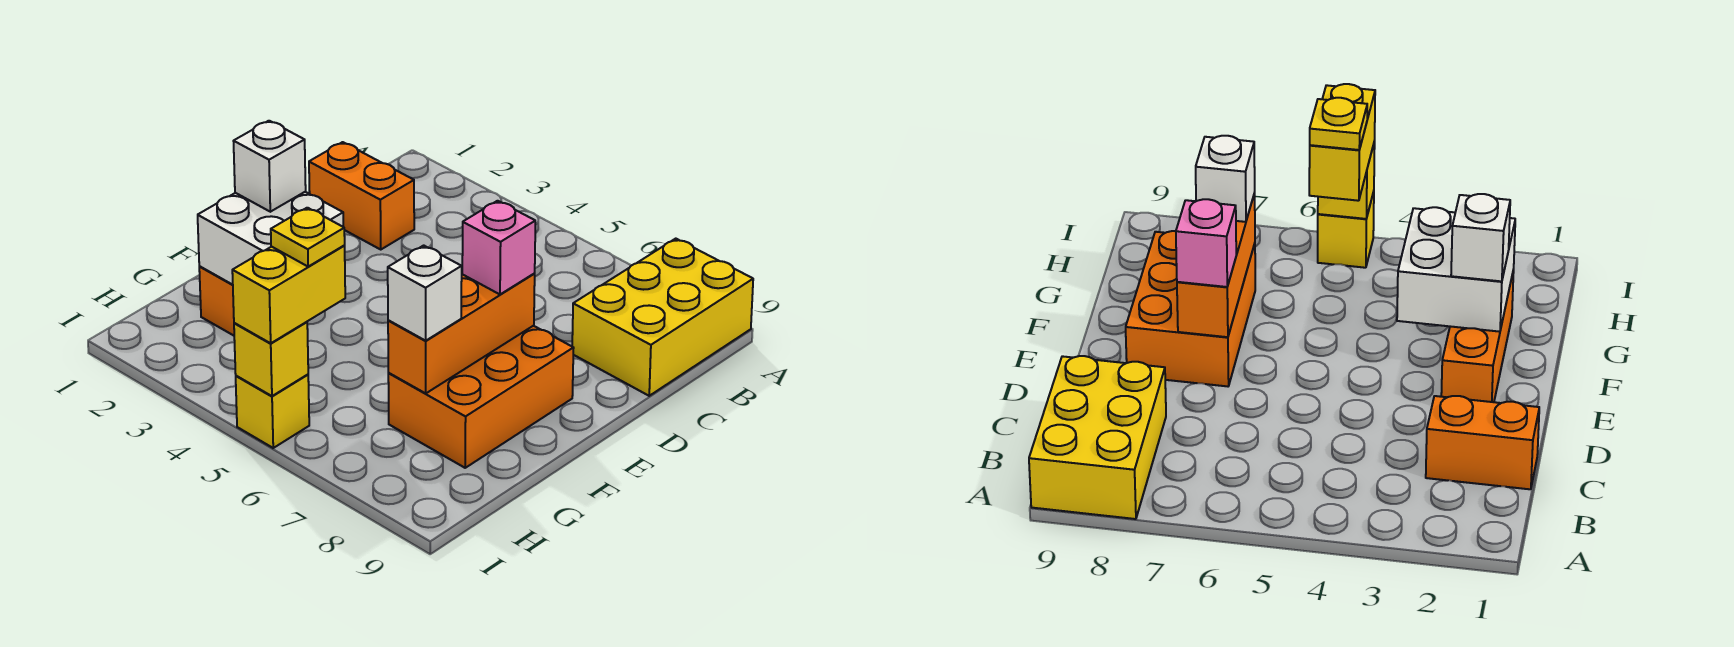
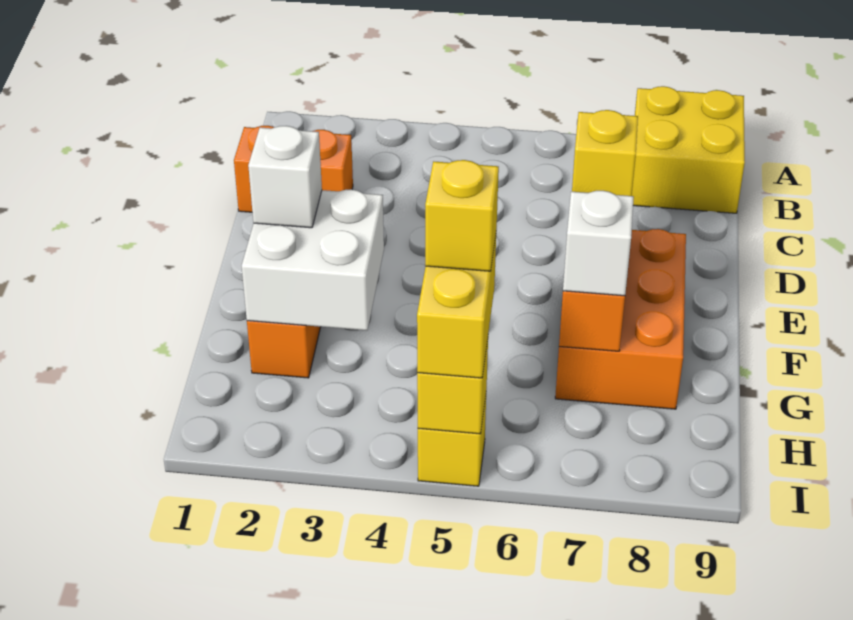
yellow 2x3 brick [572,239,753,396] -> yellow 2x2 brick [632,86,745,213]
pink 1x1 brick [462,201,535,294] -> yellow 1x1 brick [572,110,638,196]
yellow 1x1 plate [271,208,345,266] -> yellow 1x1 brick [425,160,499,271]

